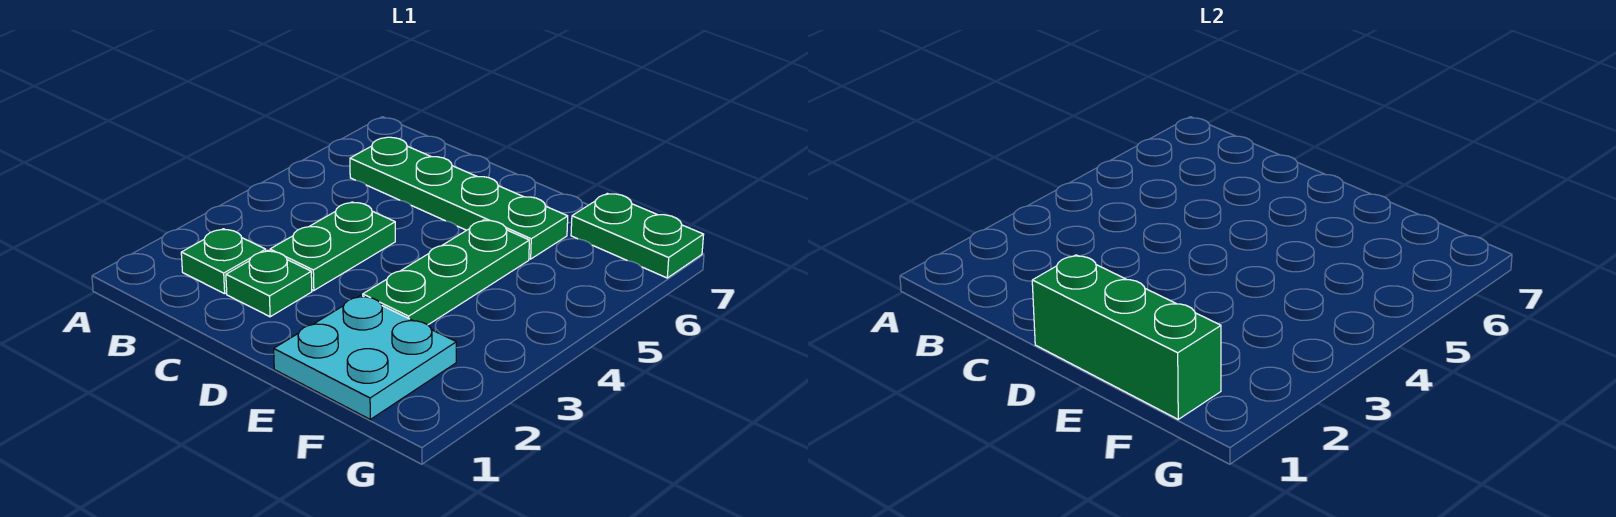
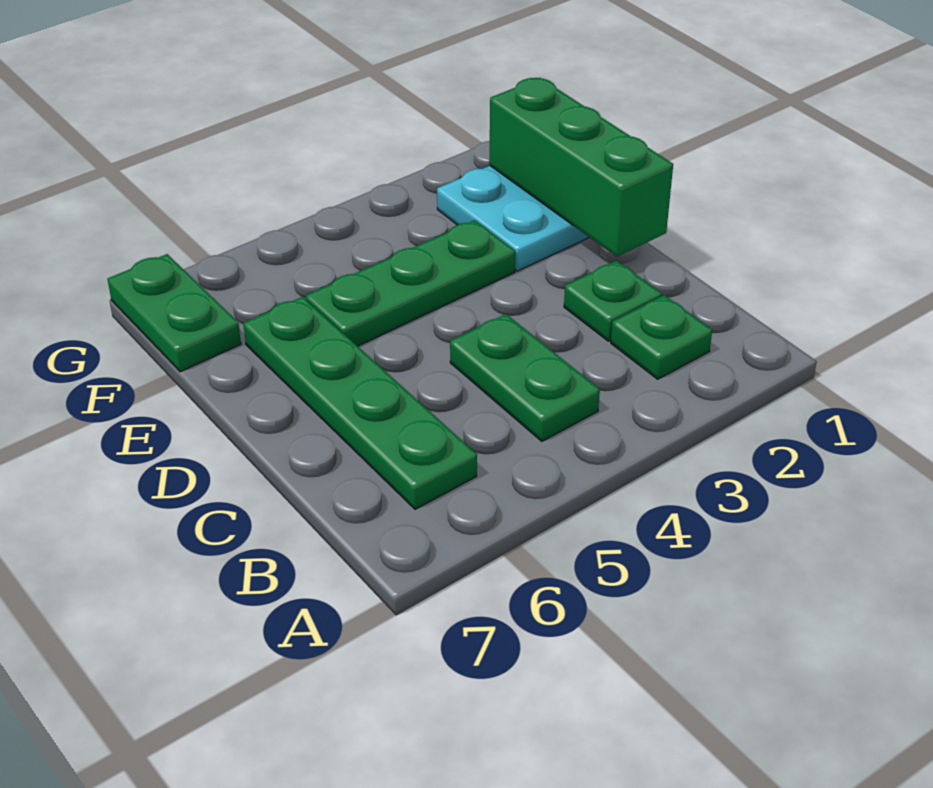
green 1x2 plate [270,202,395,291] -> green 1x2 plate turned to [450,314,600,441]

